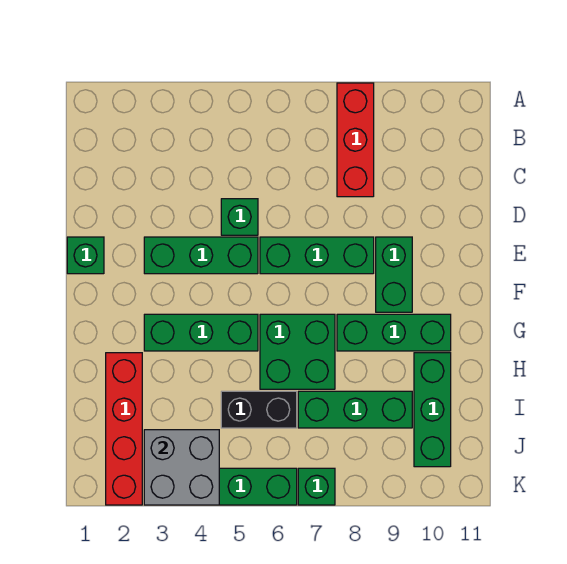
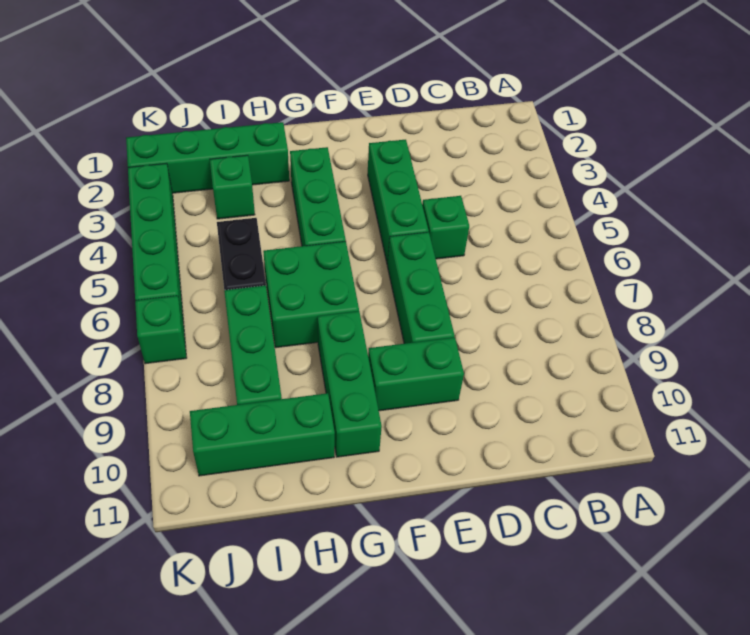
red 1x3 brick [337,83,374,197] -> none
green 1x1 brick [67,237,104,274] -> green 1x1 brick moved to [210,155,255,219]
red 1x4 brick [106,353,142,505] -> green 1x4 brick [126,122,289,193]
grey 2x2 brick [144,430,219,505] -> none

